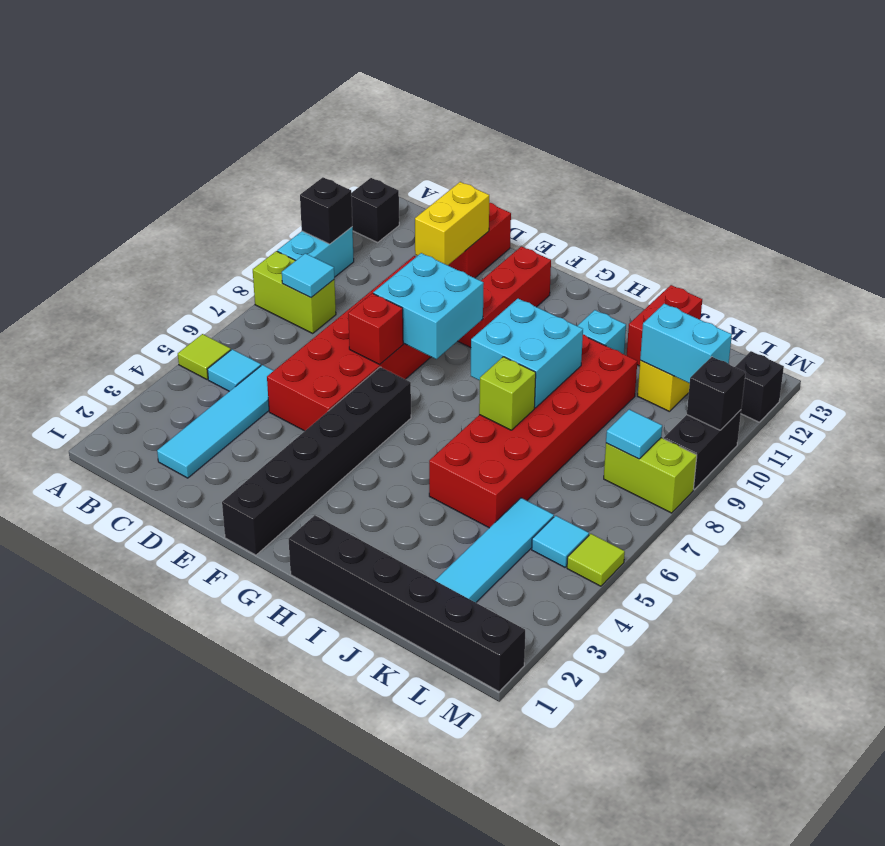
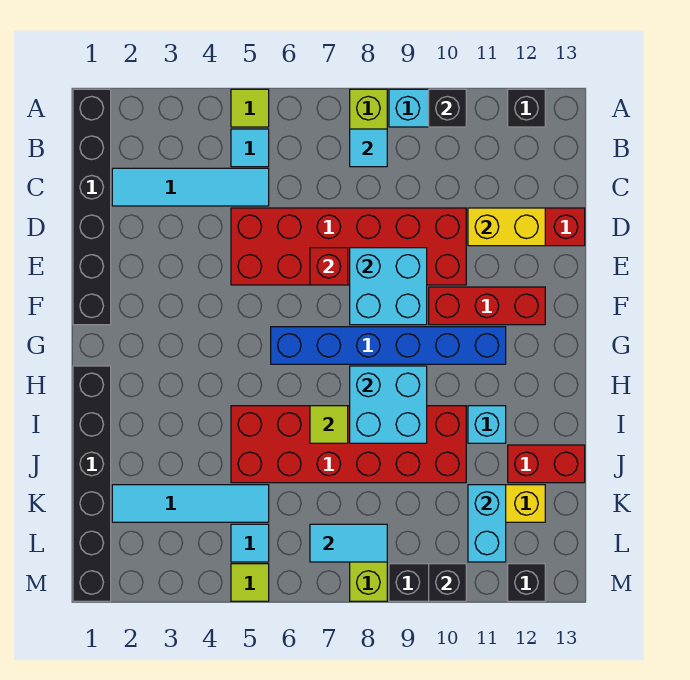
black 1x6 brick [222,367,411,555] -> black 1x6 brick turned to [73,89,111,325]
none -> blue 1x6 brick [271,327,506,364]
lime 1x1 brick [479,357,536,430] -> lime 1x1 tile [310,406,348,443]
cyan 1x1 tile [606,409,662,459] -> cyan 1x2 tile [310,524,387,562]

